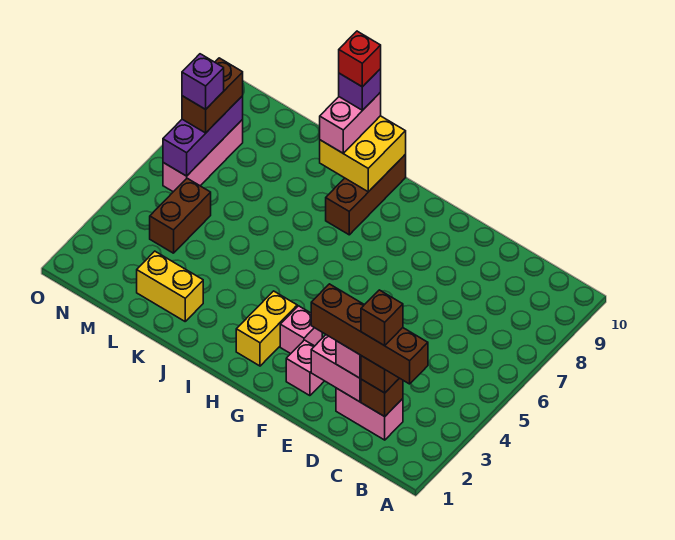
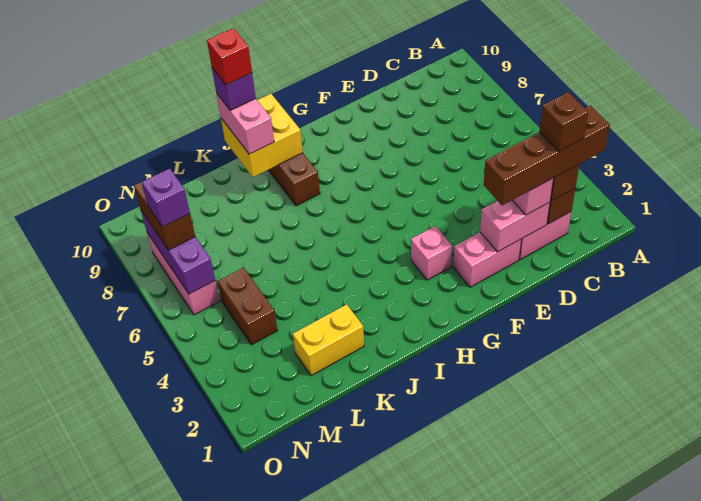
pink 1x1 brick [286,340,324,396] -> pink 1x2 brick [453,232,522,287]
yellow 1x2 brick [236,291,297,366] -> none

